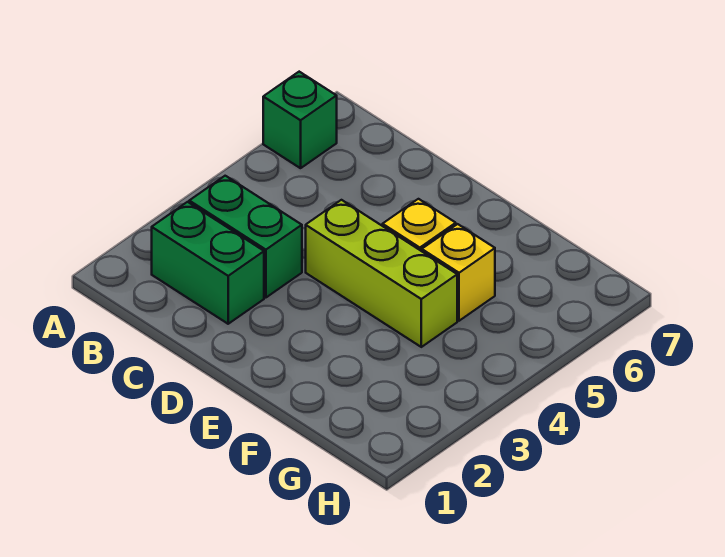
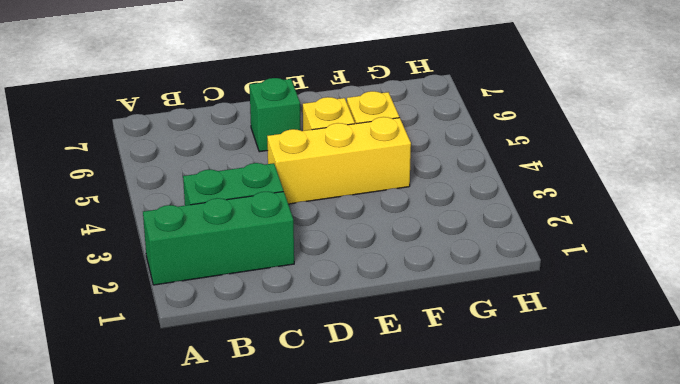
green 1x1 brick [263,72,337,168] -> green 1x1 brick moved to [250,78,301,152]
green 1x2 brick [152,202,264,324] -> green 1x3 brick [143,192,294,285]
lime 1x3 brick [306,200,457,347] -> yellow 1x3 brick [267,117,411,204]

